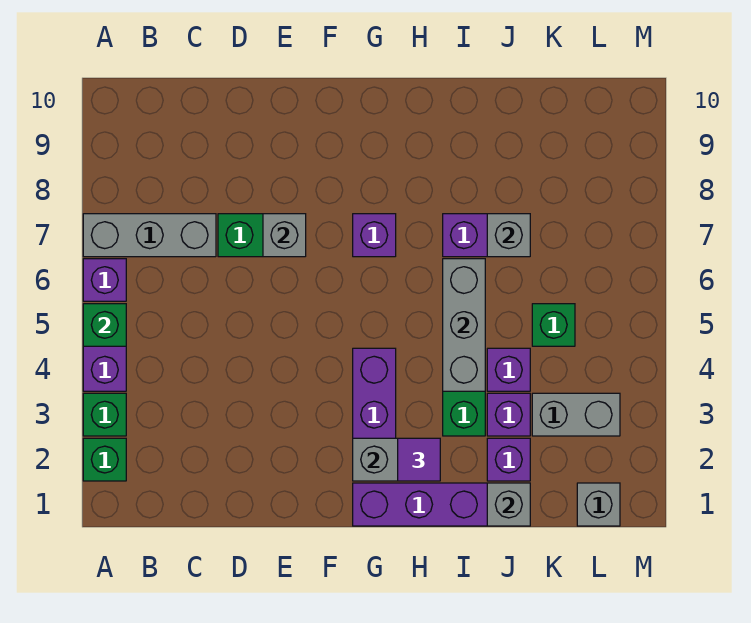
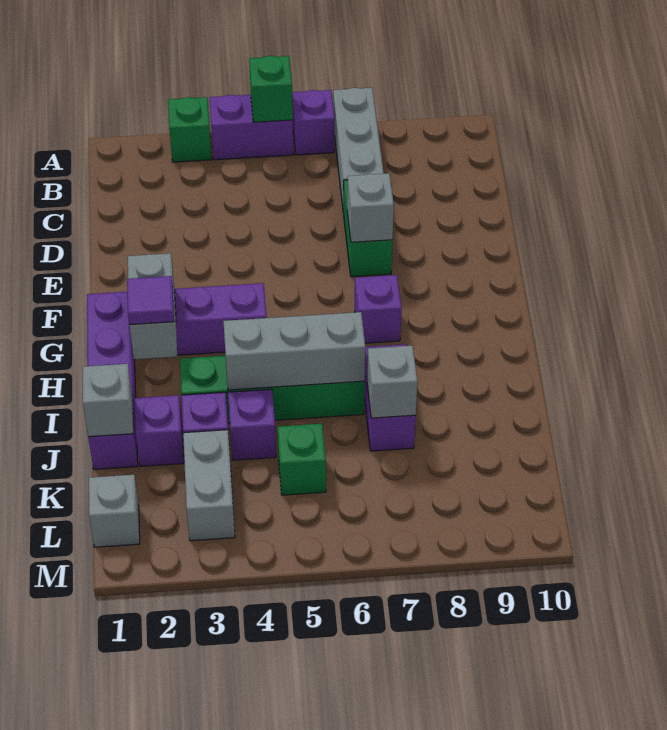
green 1x1 brick [83,438,126,481] -> none

